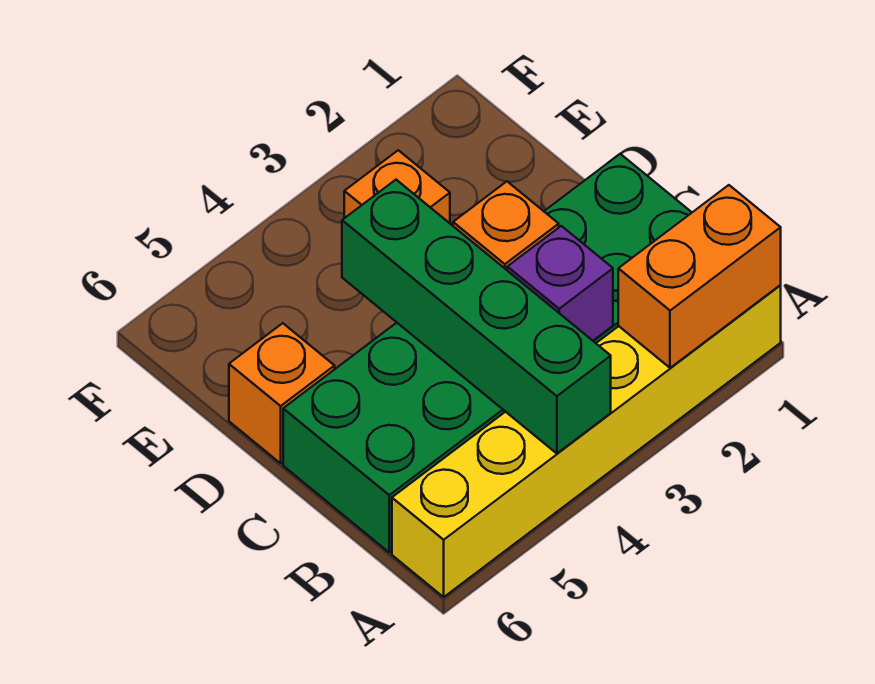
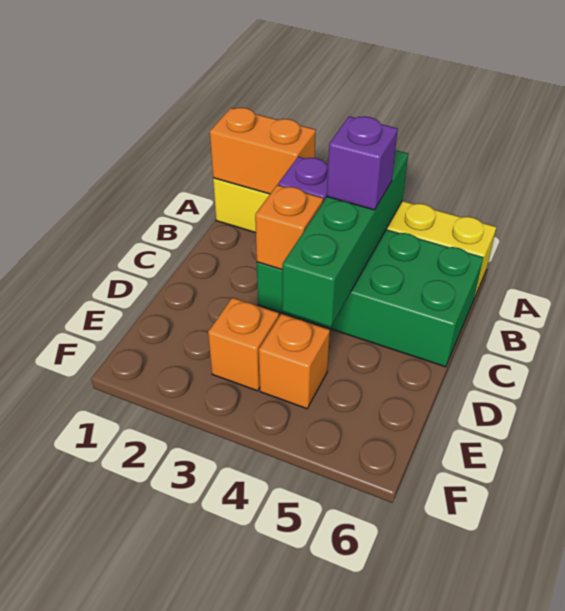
green 2x6 brick [283,154,692,552] -> green 2x4 brick [257,230,483,367]
none -> purple 1x1 brick [327,116,398,210]
orange 1x1 brick [229,323,335,463] -> orange 1x1 brick moved to [259,314,330,409]

